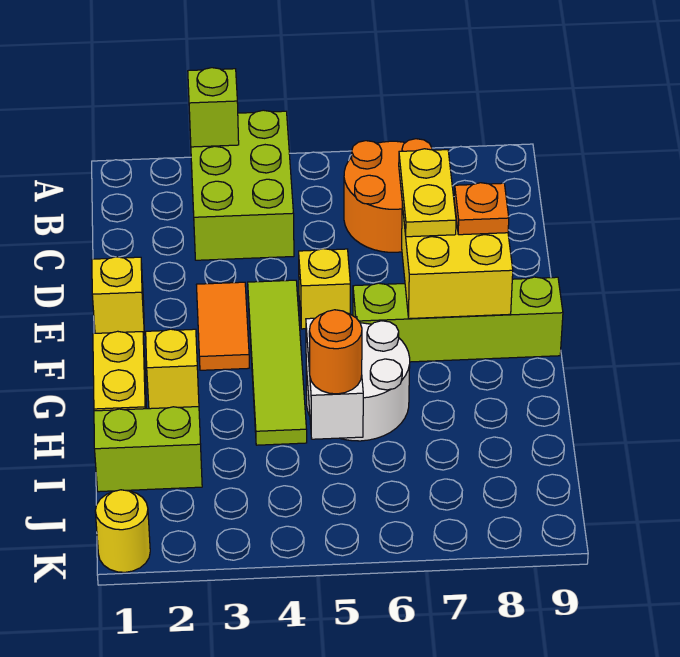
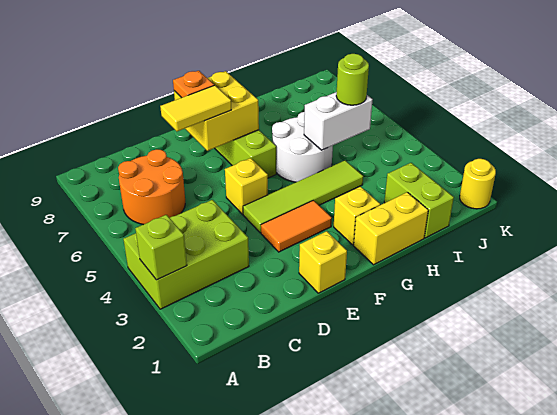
yellow 1x2 plate [399,149,456,237] -> yellow 1x2 tile [160,85,231,131]
orange 1x1 round brick [309,310,362,394] -> lime 1x1 round brick [336,54,369,105]

